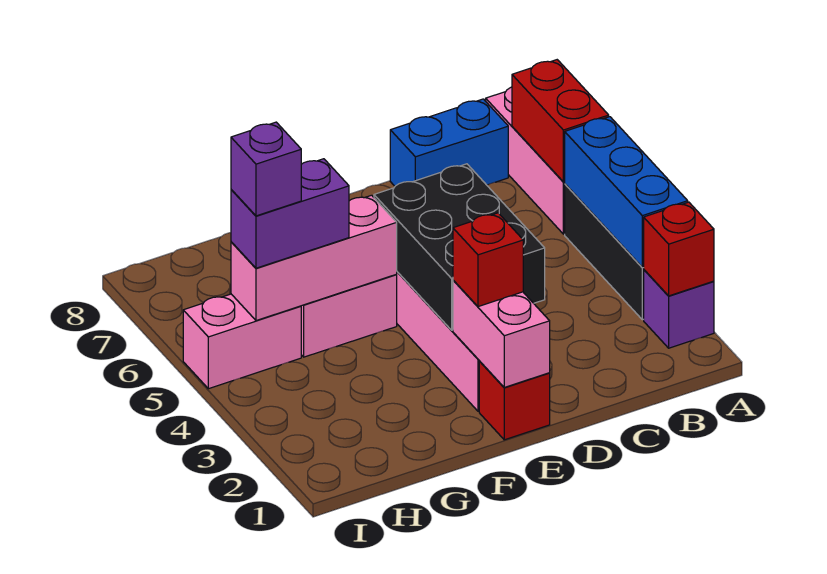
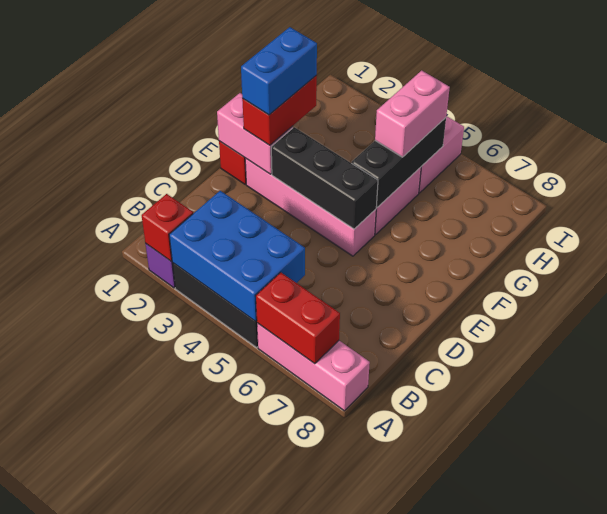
blue 1x3 brick [565,117,688,267] -> blue 2x3 brick [169,191,305,321]
blue 1x2 brick [390,99,508,186] -> blue 1x2 brick moved to [241,27,317,115]
black 2x3 brick [374,164,545,330] -> black 1x3 brick [271,127,378,229]
red 1x1 brick [453,213,523,307] -> red 1x2 brick [242,76,317,145]
pink 1x3 brick [231,195,397,321] -> black 1x3 brick [352,118,446,207]
purple 1x2 brick [231,159,349,268] -> pink 1x2 brick [375,70,450,157]
purple 1x1 brick [231,122,301,216] -> none

